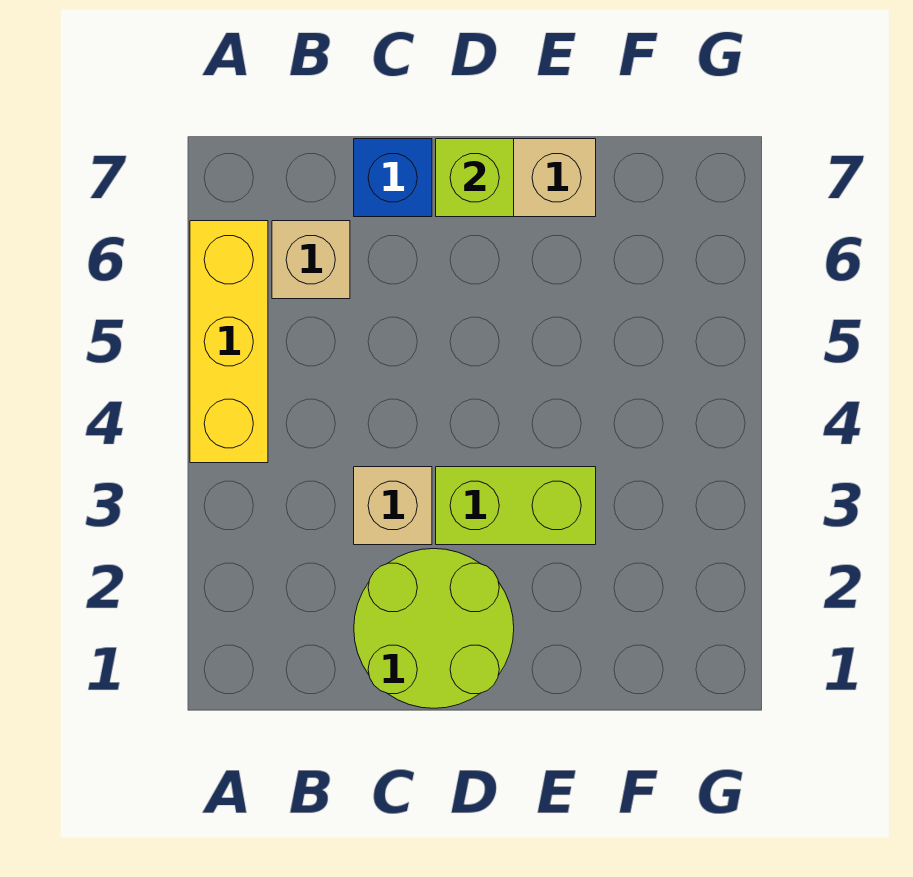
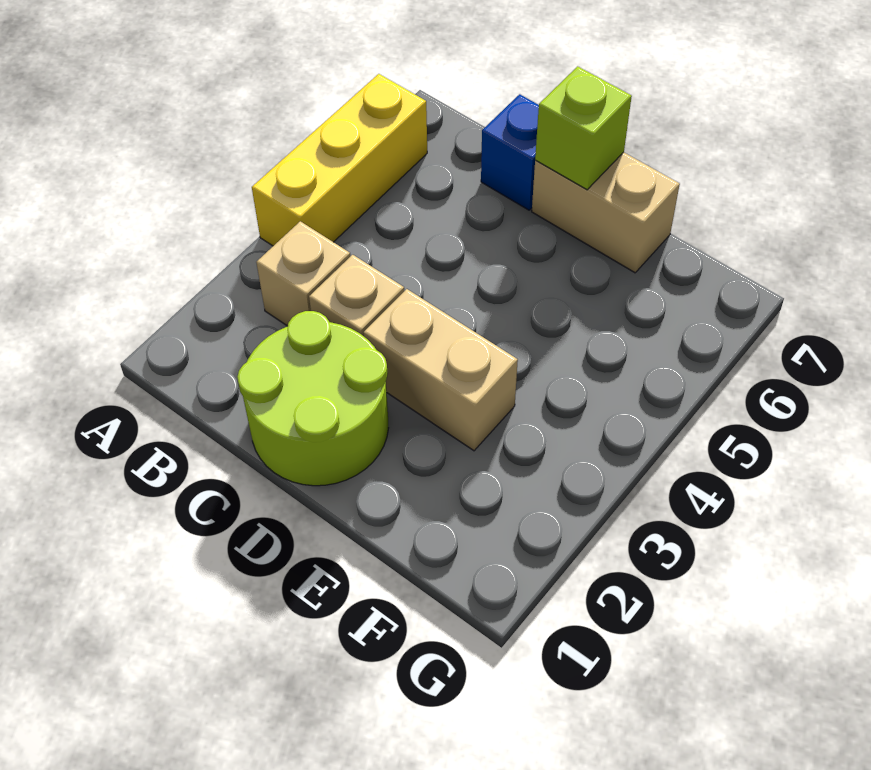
tan 1x1 brick [272,221,350,299] -> tan 1x1 brick moved to [256,221,350,326]
lime 1x2 brick [436,467,596,545] -> tan 1x2 brick [363,289,518,451]

